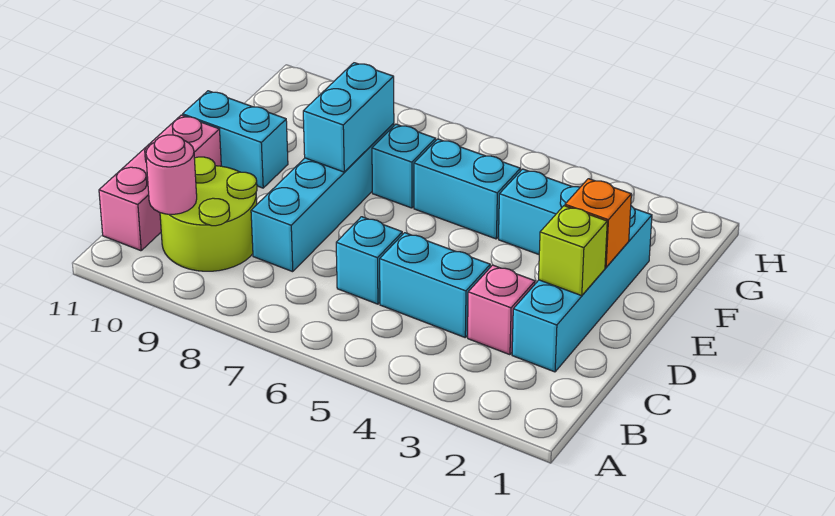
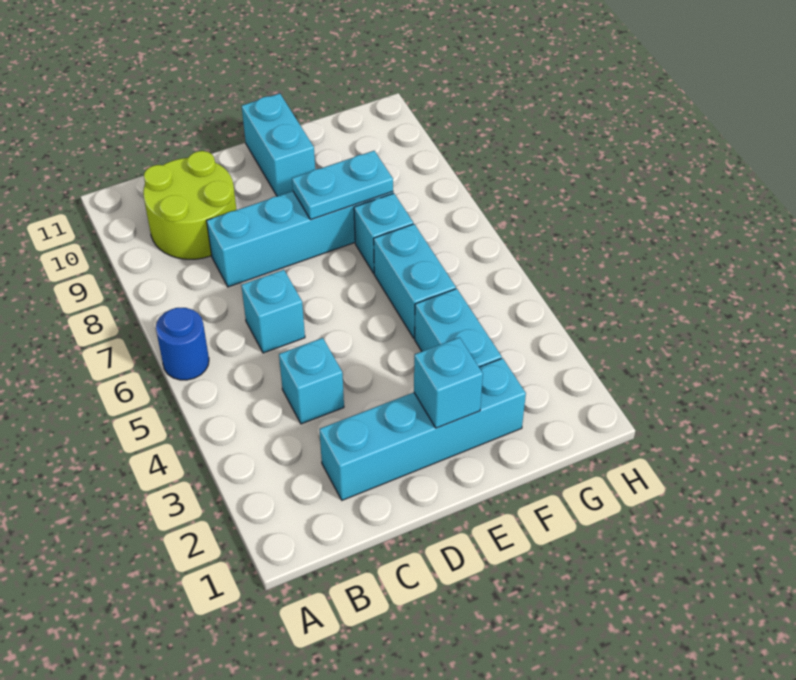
none -> blue 1x1 round brick [156,308,209,380]
pink 1x1 round brick [146,135,197,214] -> none
pink 1x3 brick [99,115,221,251] -> none
pink 1x1 brick [468,265,535,355] -> none
cyan 1x2 brick [380,233,490,337] -> cyan 1x1 brick [279,338,344,424]
lime 1x1 brick [539,206,607,296] -> none
orange 1x1 brick [565,179,631,267] -> cyan 1x1 brick [414,337,483,428]
cyan 1x2 brick [303,63,394,172] -> cyan 1x2 plate [292,151,393,220]

